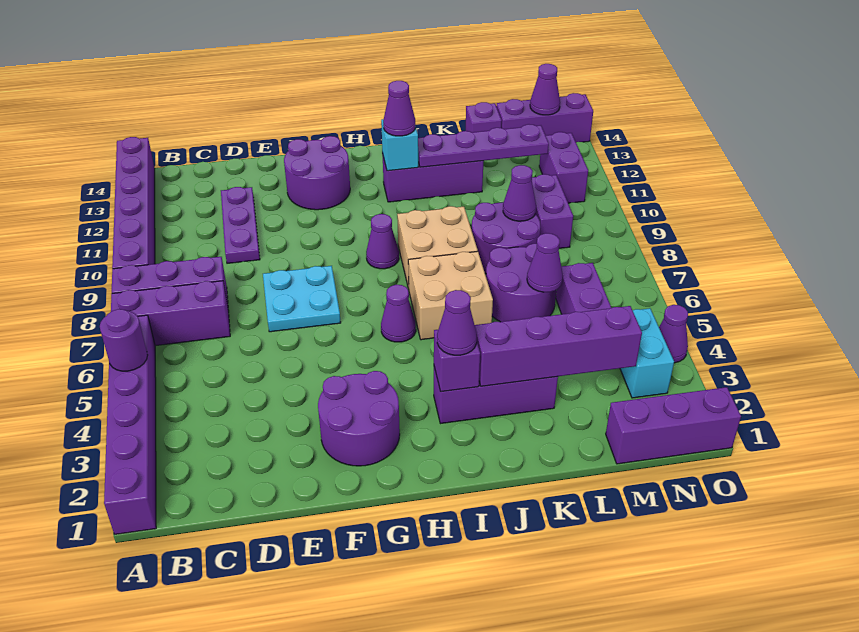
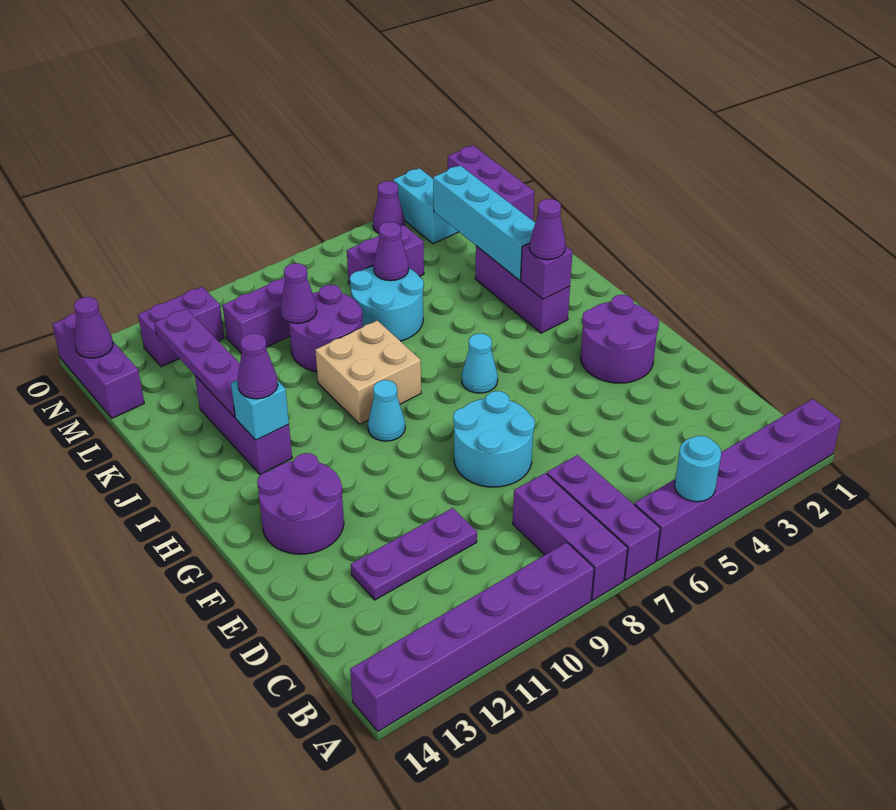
purple 1x1 round brick [100,309,148,371] -> cyan 1x1 round brick [675,436,721,502]
cyan 2x2 plate [263,266,341,332] -> cyan 2x2 round brick [453,391,535,487]
purple 1x1 cone [381,285,416,342] -> cyan 1x1 cone [462,333,498,393]
purple 1x1 cone [366,214,399,269] -> cyan 1x1 cone [368,380,405,441]
tan 2x2 brick [408,251,493,340] -> none
purple 1x4 brick [475,306,642,386] -> cyan 1x4 brick [433,166,535,281]
purple 2x2 round brick [486,244,556,322] -> cyan 2x2 round brick [350,266,424,341]
purple 1x1 brick [466,102,502,132] -> none
cyan 1x2 brick [620,308,674,398] -> cyan 1x2 brick turned to [393,168,459,244]

